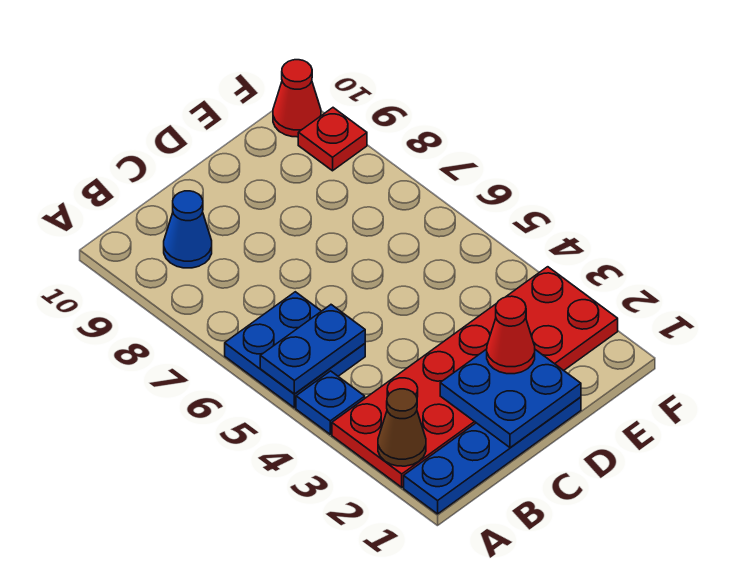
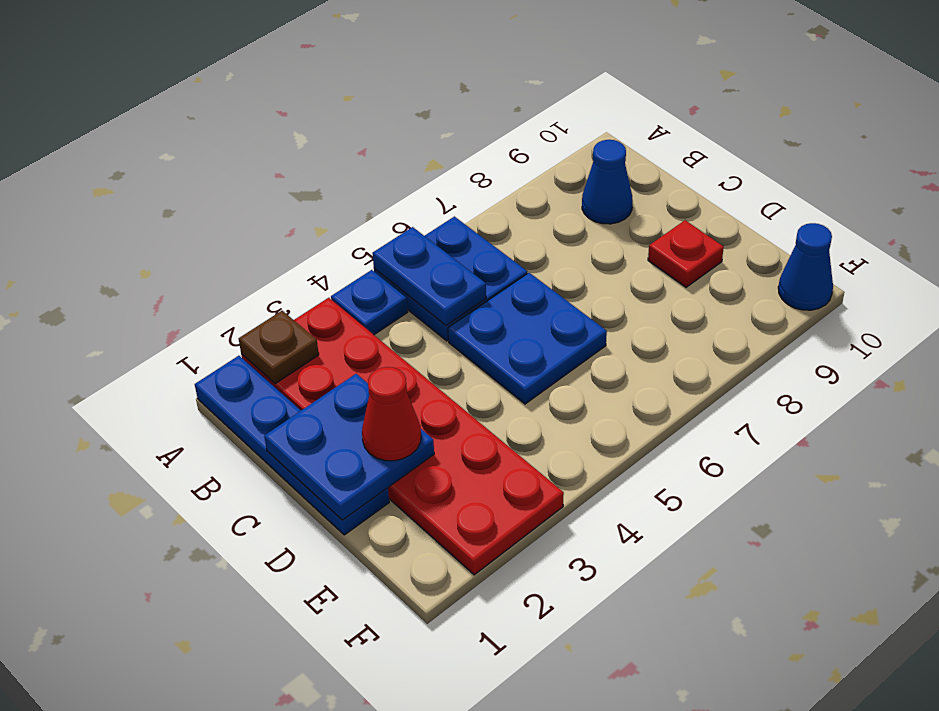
brown 1x1 cone [378,389,426,466] -> brown 1x1 plate [239,311,319,384]
none -> blue 2x2 plate [448,273,607,404]
red 1x1 plate [298,108,367,171] -> red 1x1 plate moved to [648,220,724,287]
red 1x1 cone [273,60,321,137] -> blue 1x1 cone [778,223,833,310]

